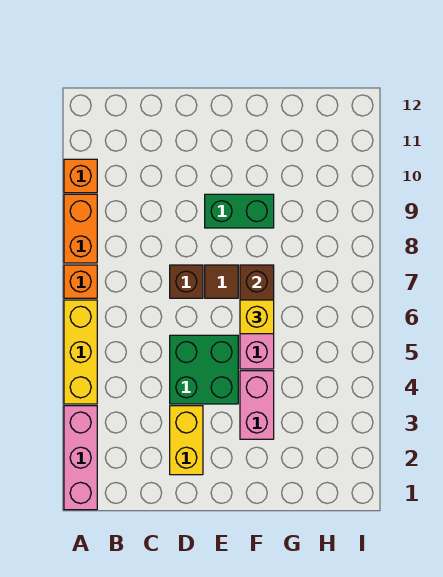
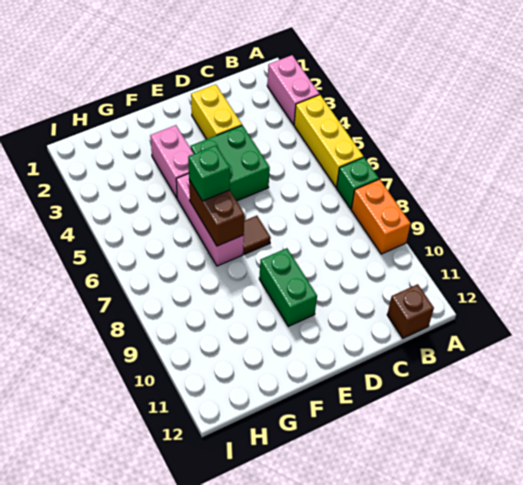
pink 1x3 brick [64,406,97,510] -> pink 1x2 brick [267,55,319,125]
orange 1x1 brick [64,265,97,298] -> green 1x1 brick [337,157,379,209]
orange 1x1 brick [64,159,97,193] -> none
brown 1x1 brick [170,265,203,298] -> brown 1x1 brick moved to [387,284,434,338]
green 1x2 brick [205,194,274,228] -> green 1x2 brick turned to [259,248,317,326]
yellow 1x1 brick [240,300,274,334] -> green 1x1 brick [188,145,230,201]

